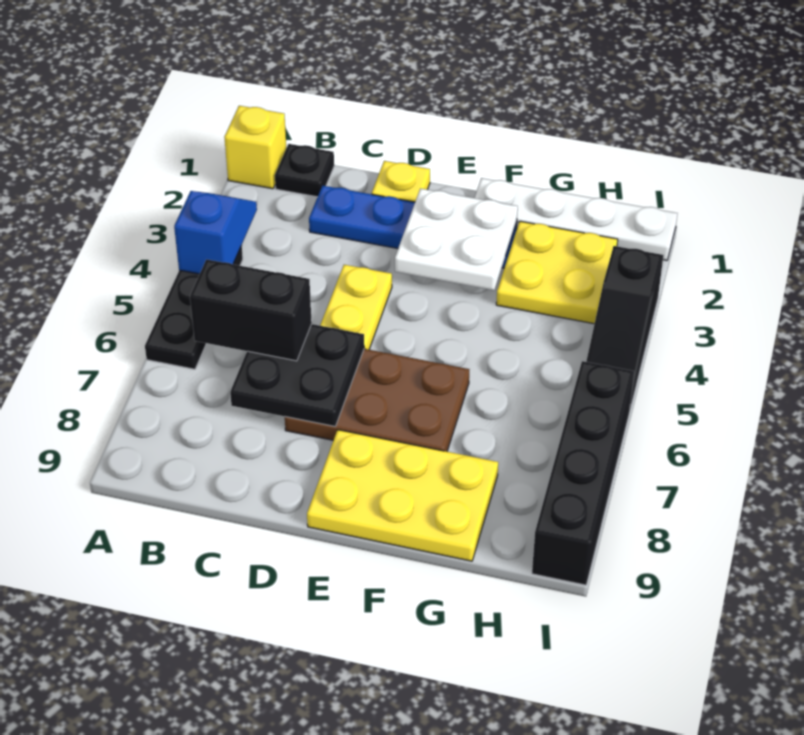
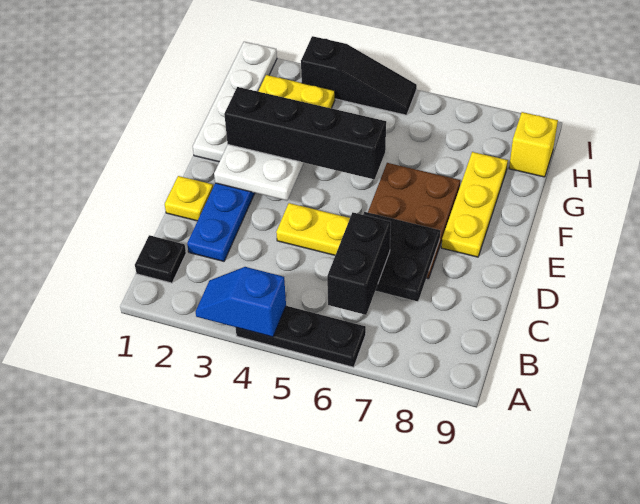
yellow 1x1 brick [224,106,286,189] -> yellow 1x1 brick moved to [509,112,558,177]
yellow 2x3 plate [307,430,498,561] -> yellow 1x3 plate [441,152,508,257]
black 1x4 brick [532,361,634,585] -> black 1x4 brick moved to [224,87,386,179]

